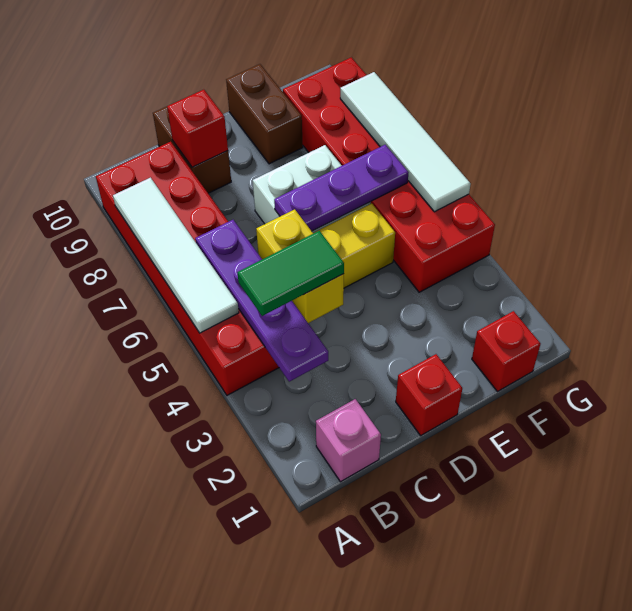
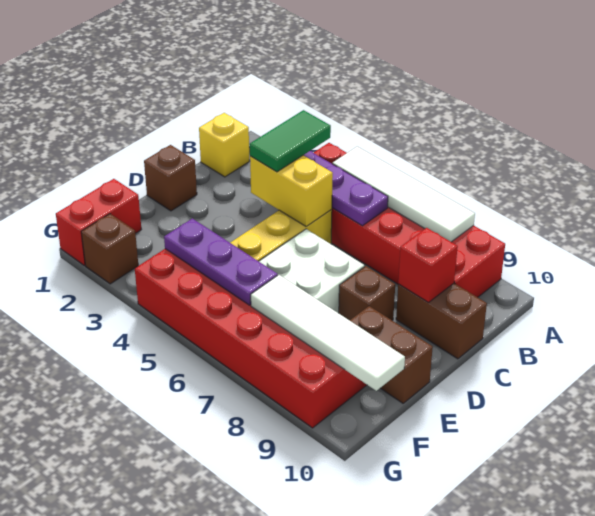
pink 1x1 brick [316,399,381,482] -> yellow 1x1 brick [199,113,250,177]
red 1x1 brick [396,354,462,436] -> brown 1x1 brick [144,145,197,211]
purple 1x3 plate [274,145,409,231] -> purple 1x3 plate turned to [164,218,278,305]
none -> brown 1x1 brick [339,266,395,320]
red 1x1 brick [472,311,541,391] -> red 1x2 brick [56,179,141,265]
none -> brown 1x1 brick [81,214,138,284]
white 1x4 tile [340,72,471,212] -> white 1x4 tile moved to [251,275,405,391]

